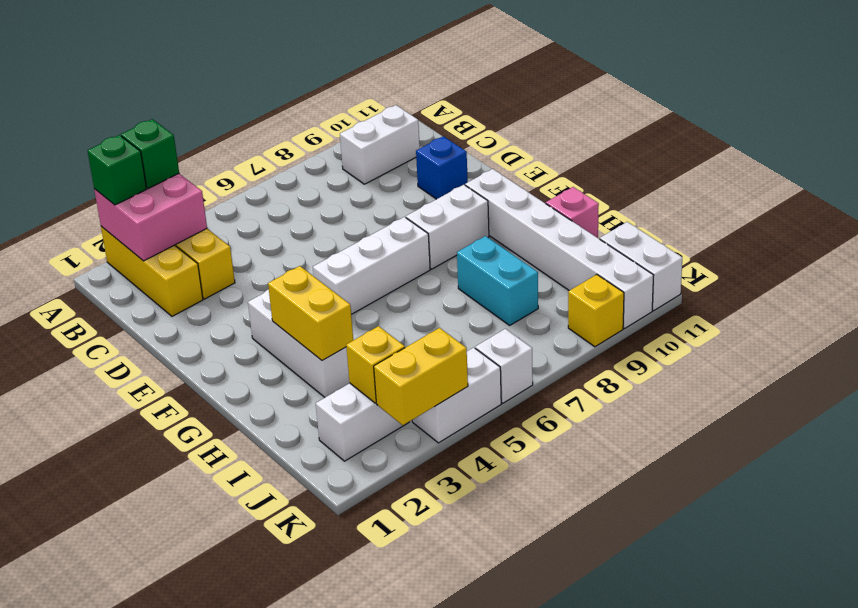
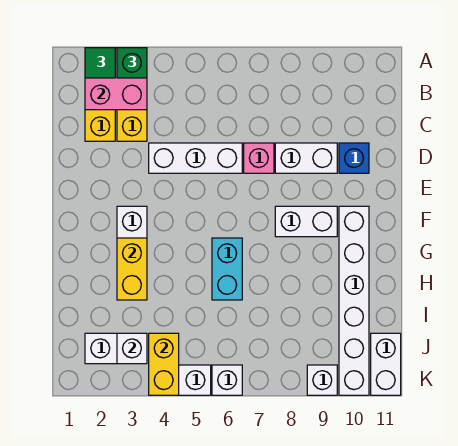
green 1x1 brick [88,135,146,205] -> green 1x1 tile [85,48,115,78]
white 1x2 brick [340,105,420,184] -> white 1x2 brick moved to [275,143,337,173]
white 1x3 brick [313,217,430,314] -> white 1x3 brick moved to [149,143,242,173]
cyan 1x2 brick [457,236,538,325] -> cyan 1x2 brick moved to [212,238,242,300]
pink 1x1 brick [546,187,599,238] -> pink 1x1 brick moved to [244,143,274,173]
yellow 1x1 brick [346,326,405,403] -> white 1x1 brick [117,333,147,364]
yellow 1x2 brick [374,328,468,425] -> yellow 1x2 brick turned to [149,333,179,395]
yellow 1x1 brick [568,275,624,347] -> white 1x1 brick [307,365,337,395]

